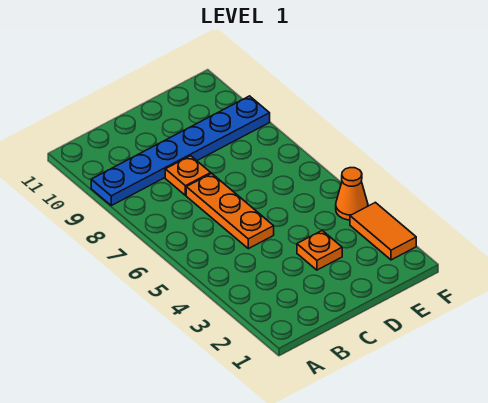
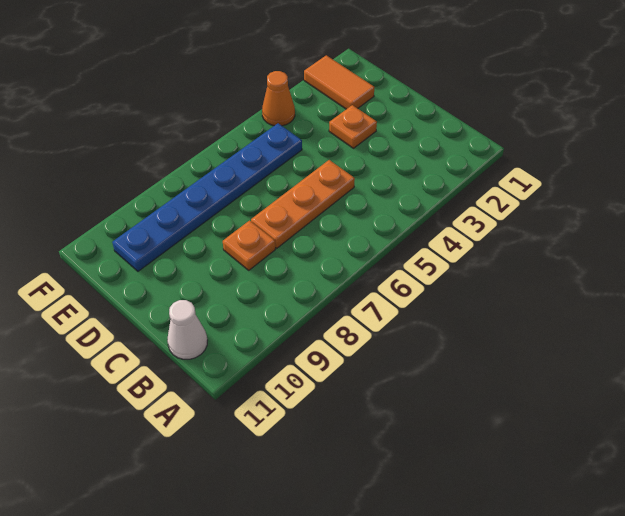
blue 1x6 plate [91,96,270,206] -> blue 1x6 plate turned to [112,123,302,271]
none -> white 1x1 cone [167,300,207,359]
orange 1x2 tile [350,202,416,260] -> orange 1x2 tile turned to [304,55,374,109]

